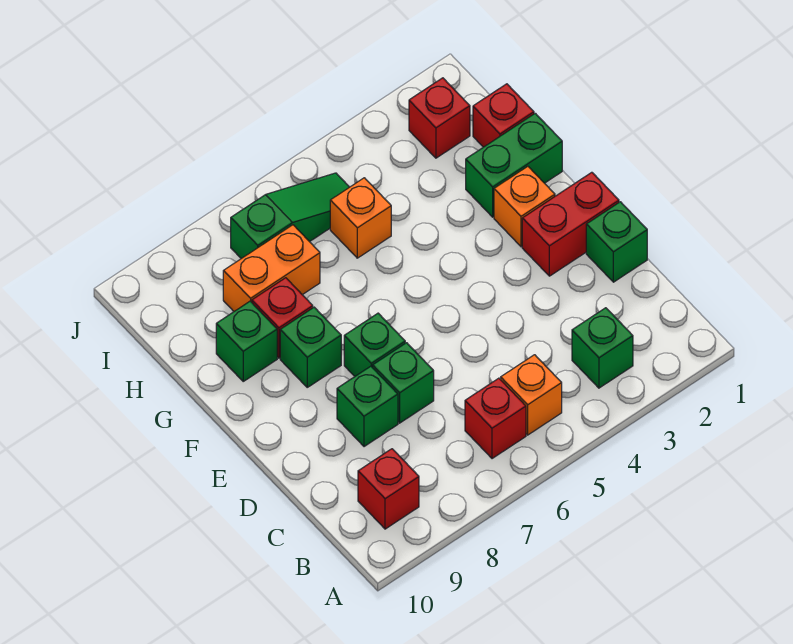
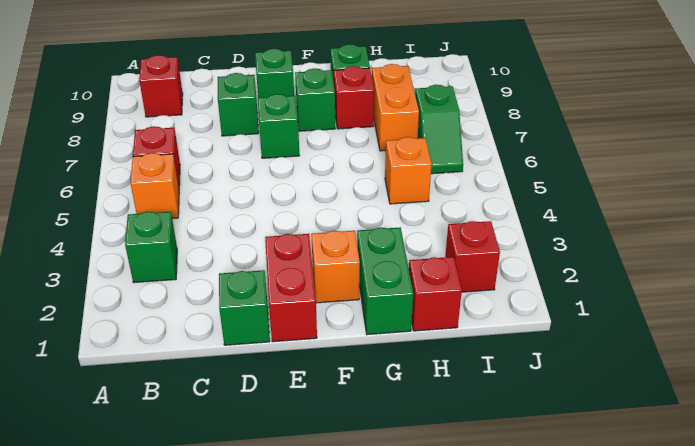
green 1x1 brick [373,343,434,423] -> green 1x1 brick moved to [255,49,294,98]
green 1x3 slope [231,173,349,259] -> green 1x2 slope [415,85,463,174]

